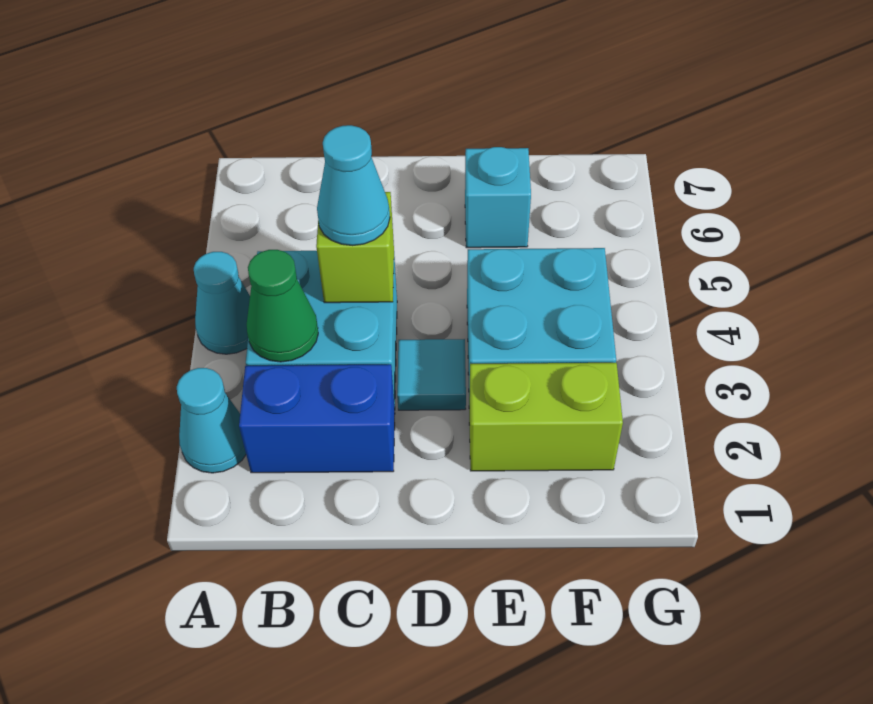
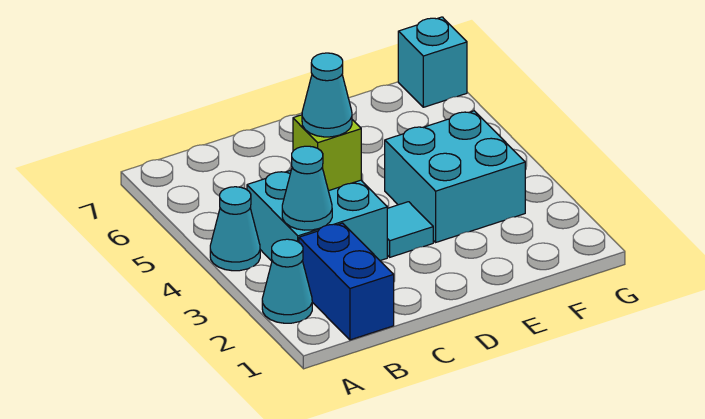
blue 1x2 brick [239,364,395,473] -> blue 1x2 brick turned to [299,223,394,340]
green 1x1 cone [247,250,318,362] -> cyan 1x1 cone [282,146,332,230]
lime 1x2 brick [469,363,623,471] -> none
cyan 1x1 brick [465,147,531,248] -> cyan 1x1 brick moved to [398,17,467,107]

